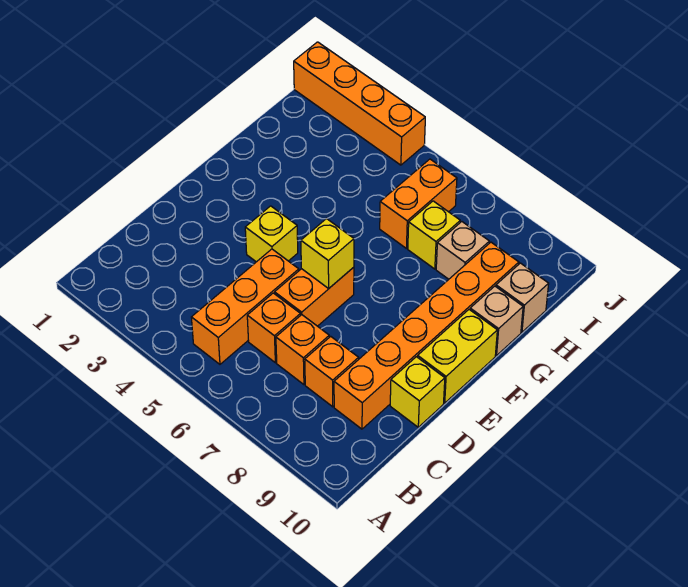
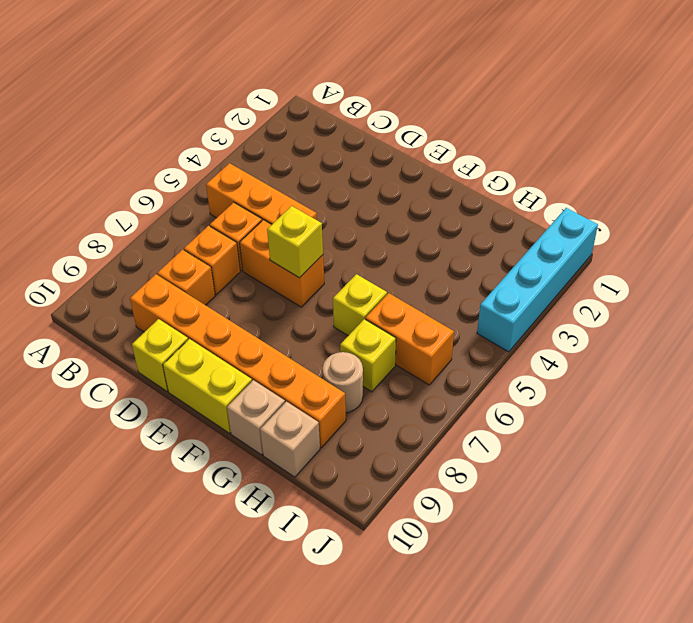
yellow 1x1 brick [245,206,298,262] -> yellow 1x1 brick moved to [333,274,387,336]
tan 1x1 brick [436,222,489,279] -> tan 1x1 round brick [323,352,363,413]
orange 1x4 brick [294,42,425,165] -> cyan 1x4 brick [477,208,598,352]

